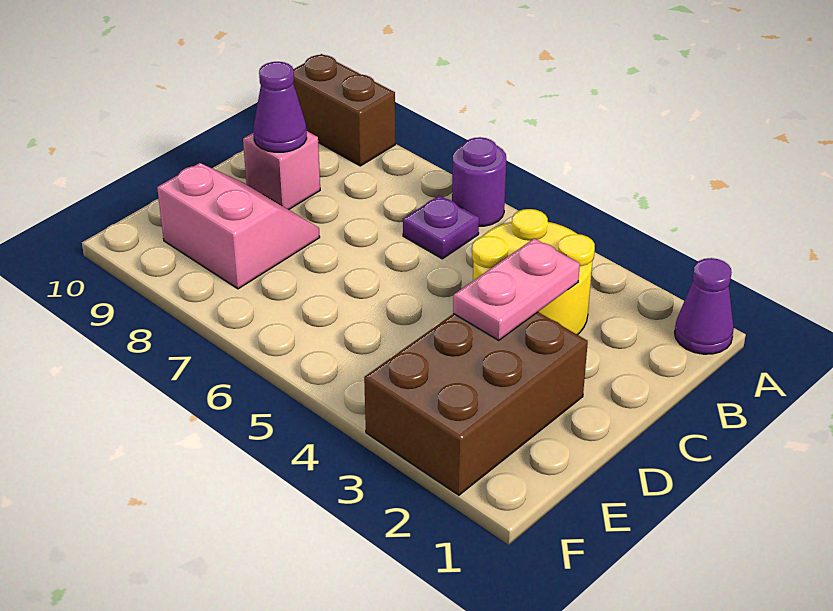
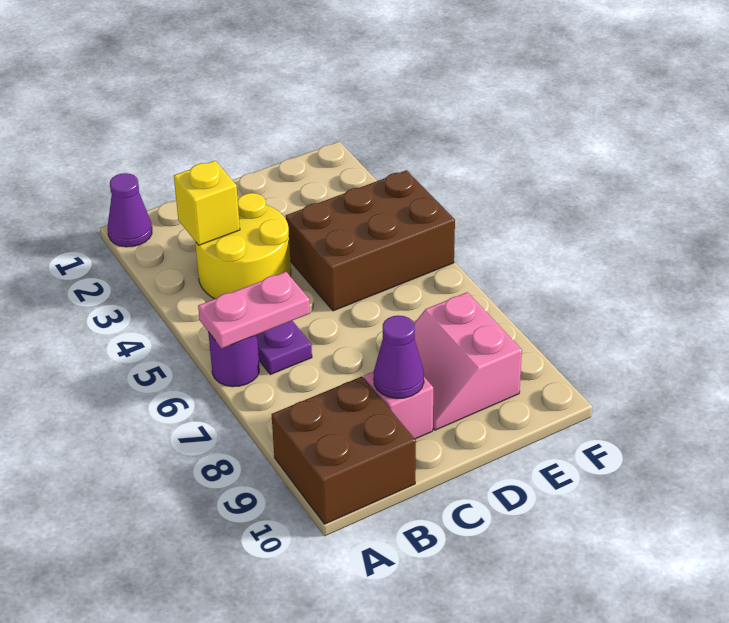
brown 1x2 brick [293,54,395,166] -> brown 2x2 brick [271,377,416,524]
none -> yellow 1x1 brick [174,161,240,245]
pink 1x2 plate [453,238,580,340] -> pink 1x2 plate moved to [198,272,310,349]
brown 2x3 brick [364,312,588,495] -> brown 2x3 brick moved to [286,170,455,311]

